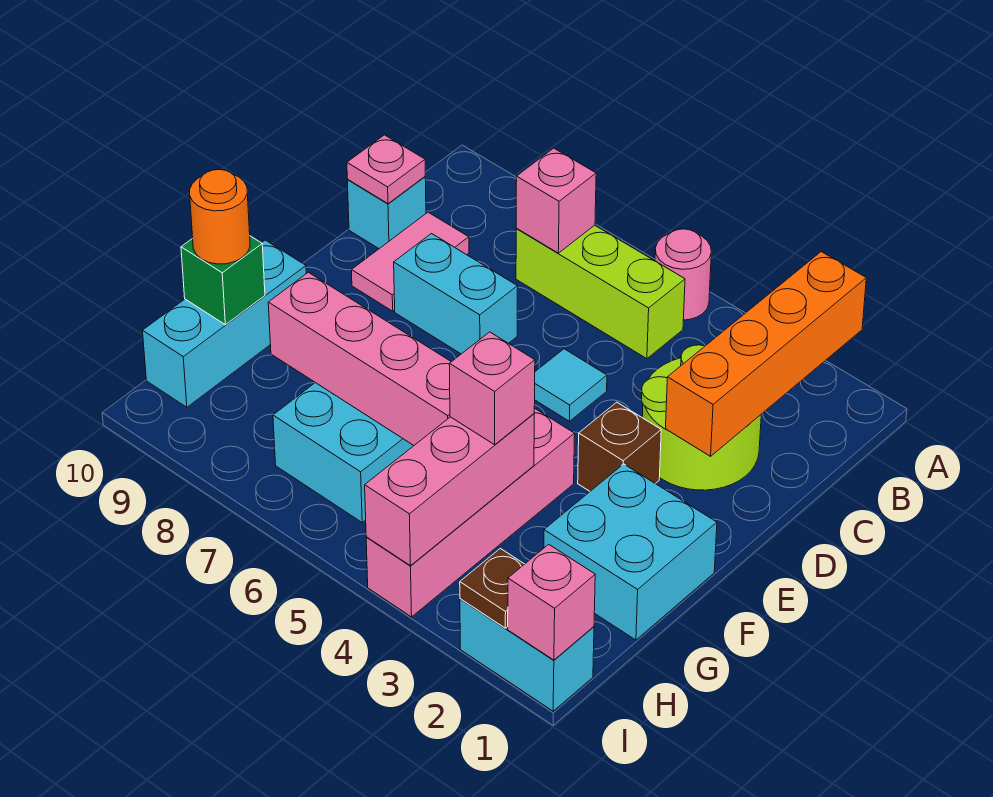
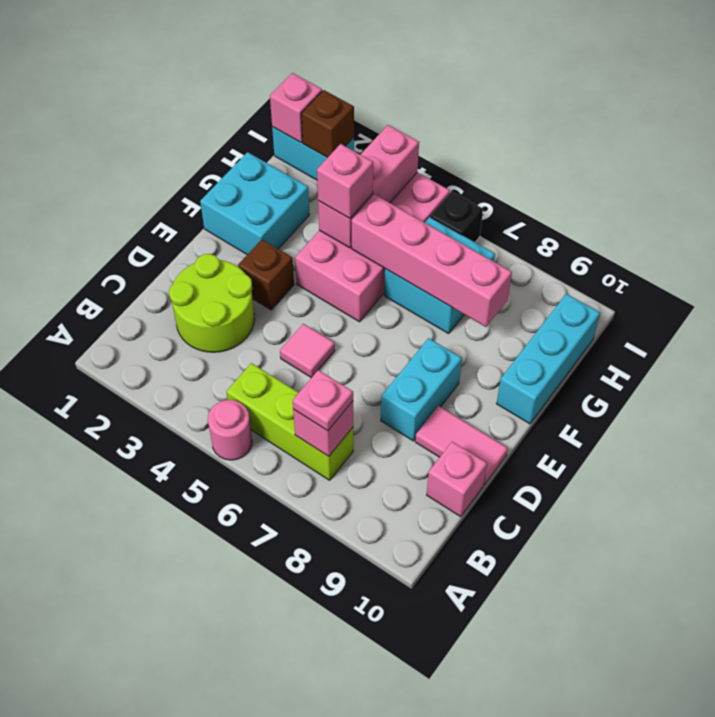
orange 1x4 brick [665,252,866,456] -> none
pink 1x2 tile [351,212,469,311] -> pink 1x2 tile turned to [415,406,508,485]
cyan 1x1 brick [347,177,426,249] -> pink 1x1 brick [427,442,487,517]
pink 1x1 plate [347,135,425,204] -> pink 1x1 plate moved to [293,370,353,431]
cyan 1x1 tile [535,349,607,421] -> pink 1x1 tile [280,324,335,378]
cyan 1x2 brick [394,234,518,354] -> cyan 1x2 brick turned to [381,338,462,441]
pink 1x4 brick [366,408,575,617] -> pink 2x4 brick [295,172,450,322]
green 1x1 brick [181,236,265,325] -> none
orange 1x1 round brick [190,170,250,264] -> none
brown 1x1 plate [460,548,524,628] -> brown 1x1 brick [301,90,354,157]
none -> black 1x1 brick [431,191,483,242]

